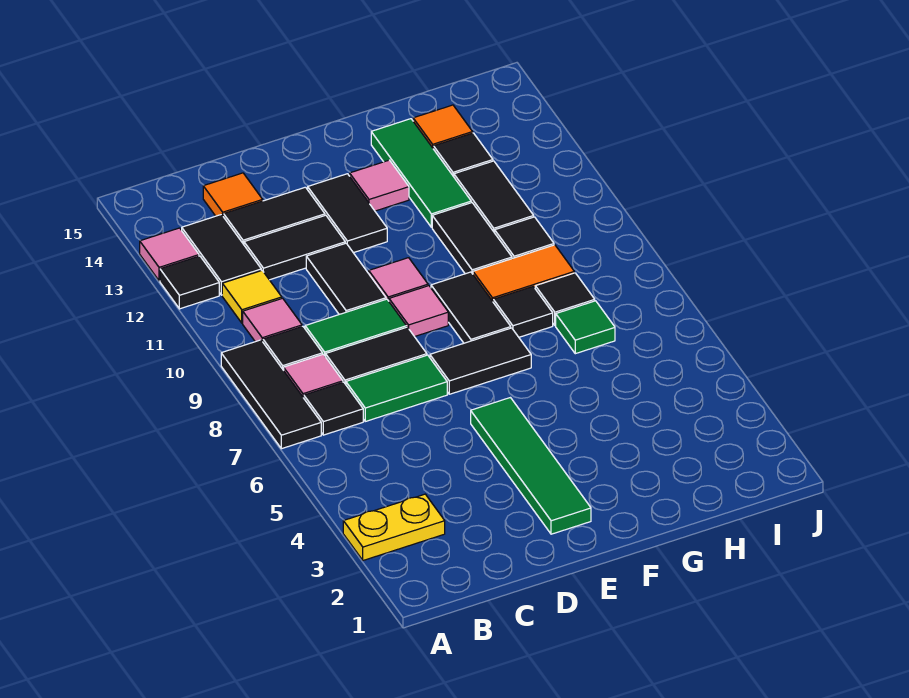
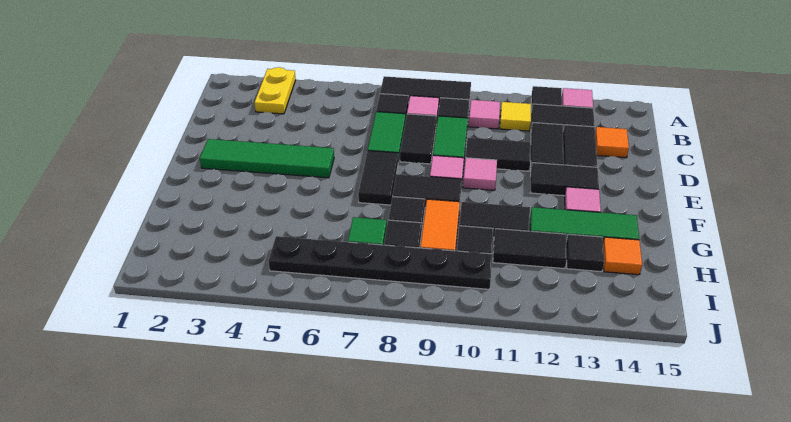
none -> black 1x6 plate [268,236,492,289]

